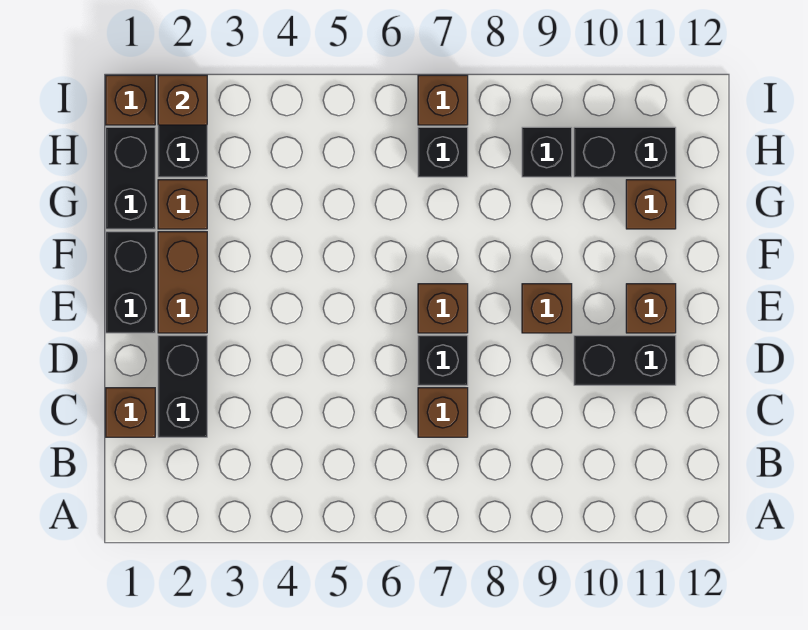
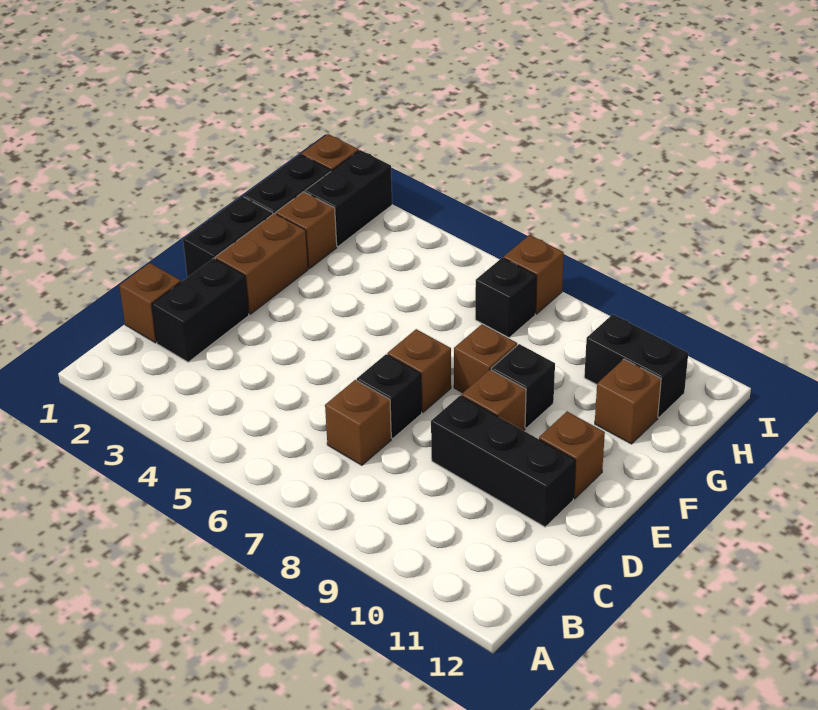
black 1x2 brick [574,336,676,385] -> black 1x3 brick [431,396,576,527]
black 1x1 brick [522,127,572,177] -> black 1x1 brick moved to [491,344,555,428]
brown 1x1 brick [158,75,207,125] -> brown 1x1 brick moved to [454,324,517,393]

